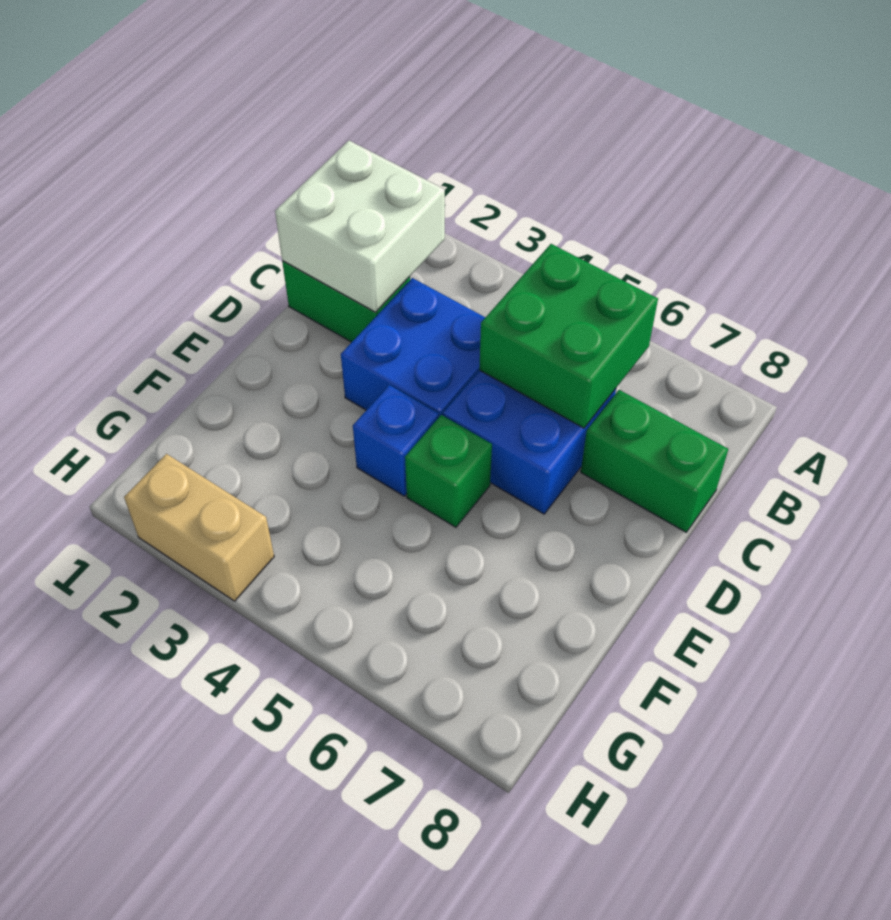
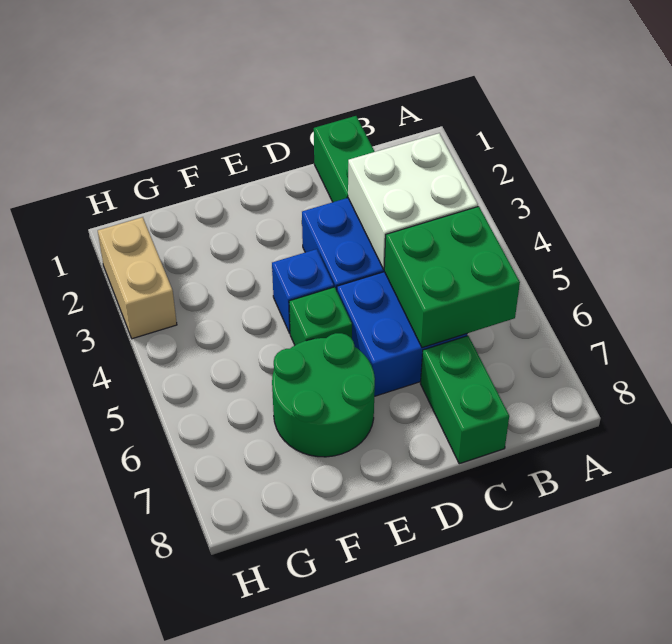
white 2x2 brick [275,141,445,312] -> white 2x2 brick moved to [348,133,478,269]
none -> green 2x2 round brick [272,333,375,457]

